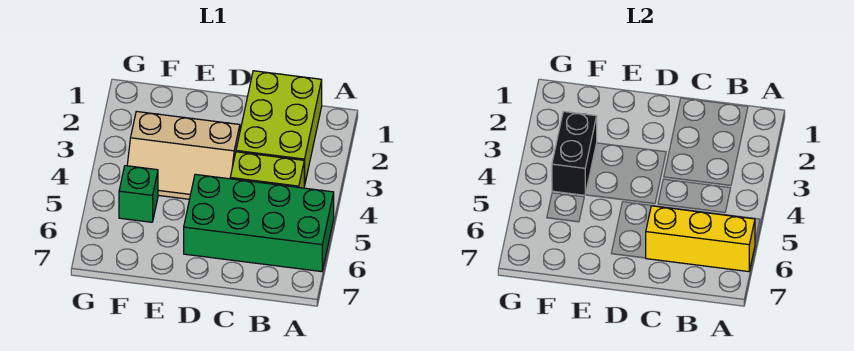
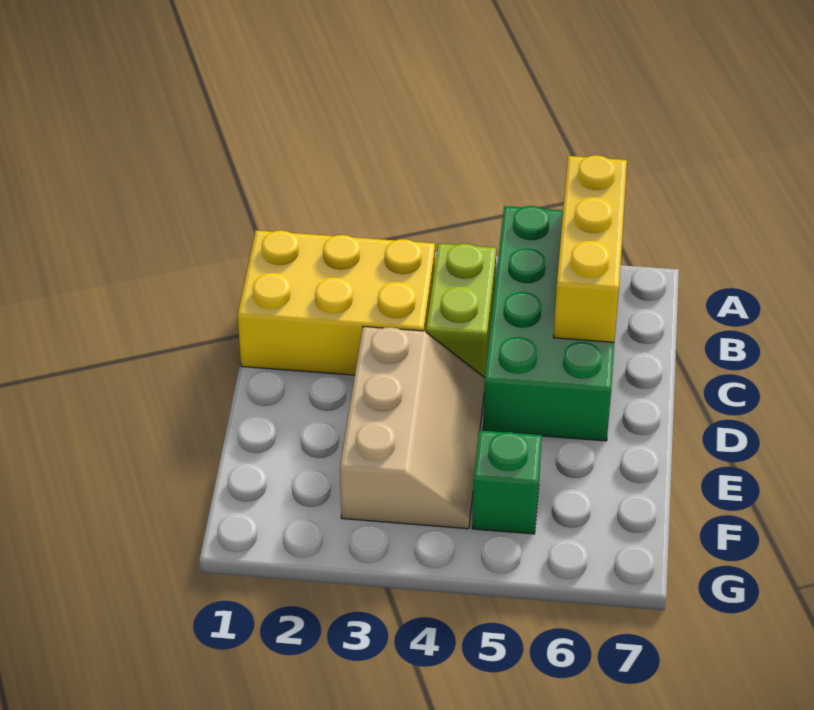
lime 2x3 brick [236,71,322,186] -> yellow 2x3 brick [238,230,435,375]
black 1x2 brick [552,111,597,195] -> none

